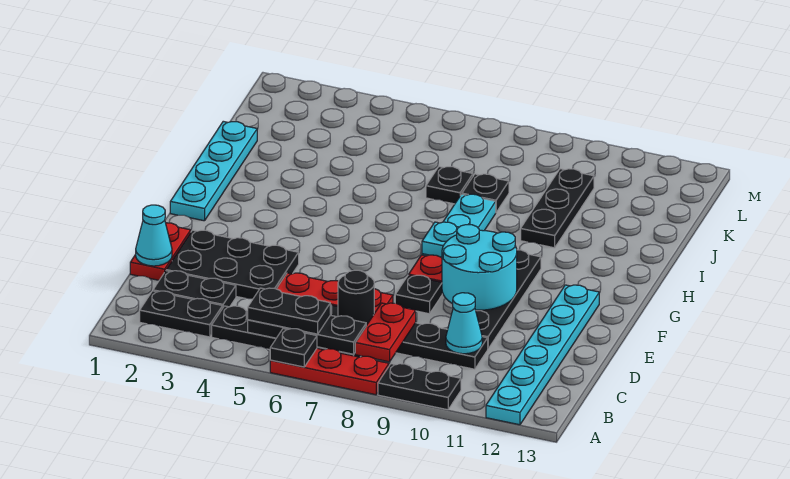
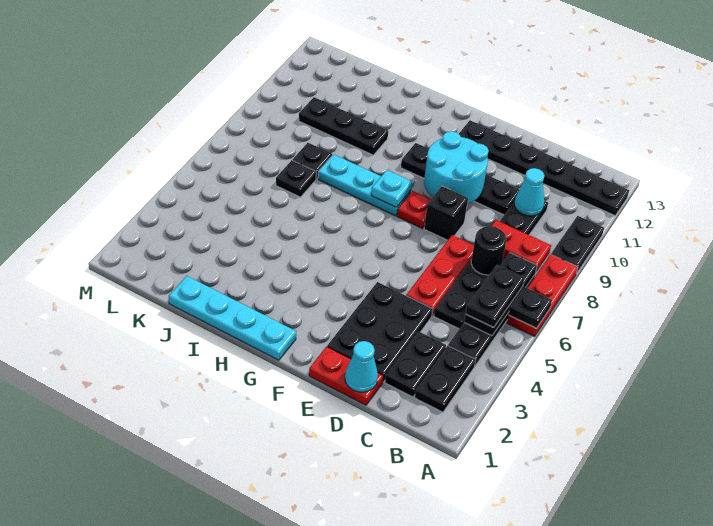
cyan 1x6 plate [486,285,599,425] -> black 1x6 plate [459,120,629,216]
black 1x1 plate [395,275,442,314] -> black 1x1 brick [424,186,468,240]

